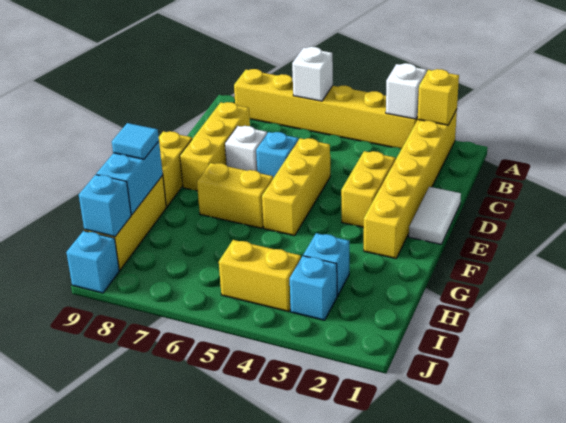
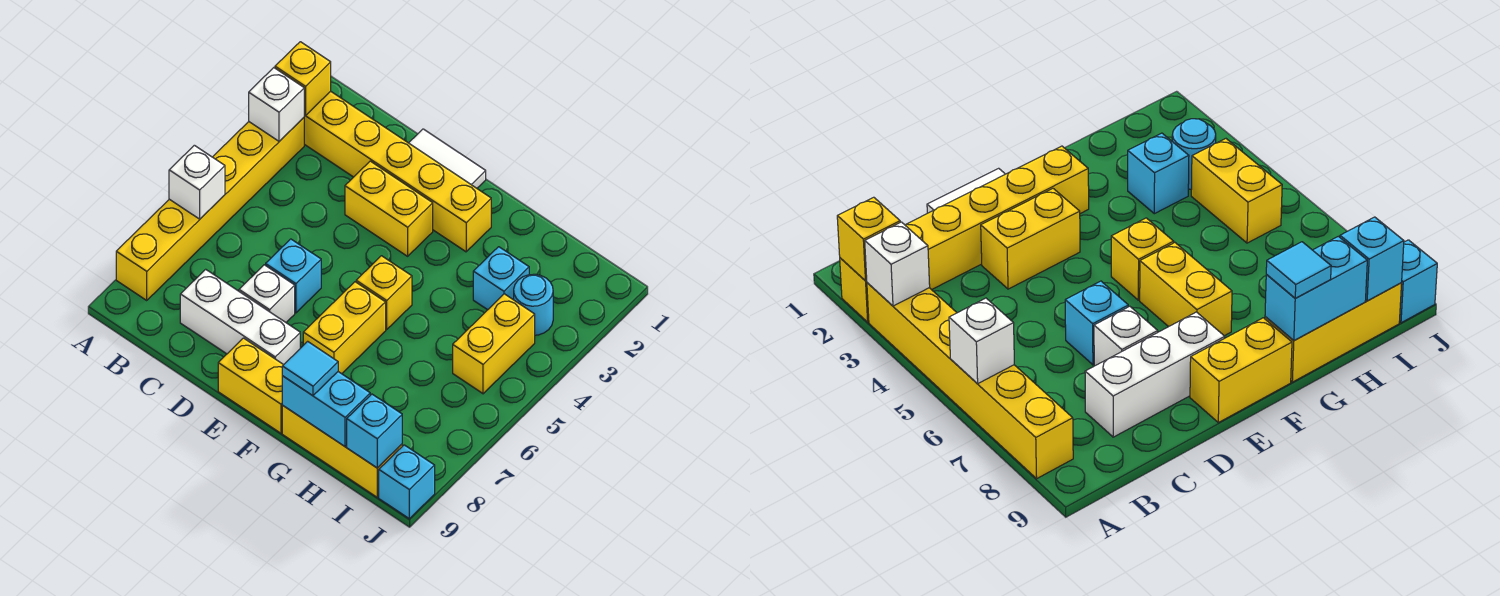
yellow 1x3 brick [180,102,250,191] -> white 1x3 brick [180,269,300,365]
yellow 1x3 brick [262,138,330,236] -> yellow 1x1 brick [356,256,412,329]
cyan 1x1 brick [290,256,337,320] -> cyan 1x1 round brick [514,274,553,335]

